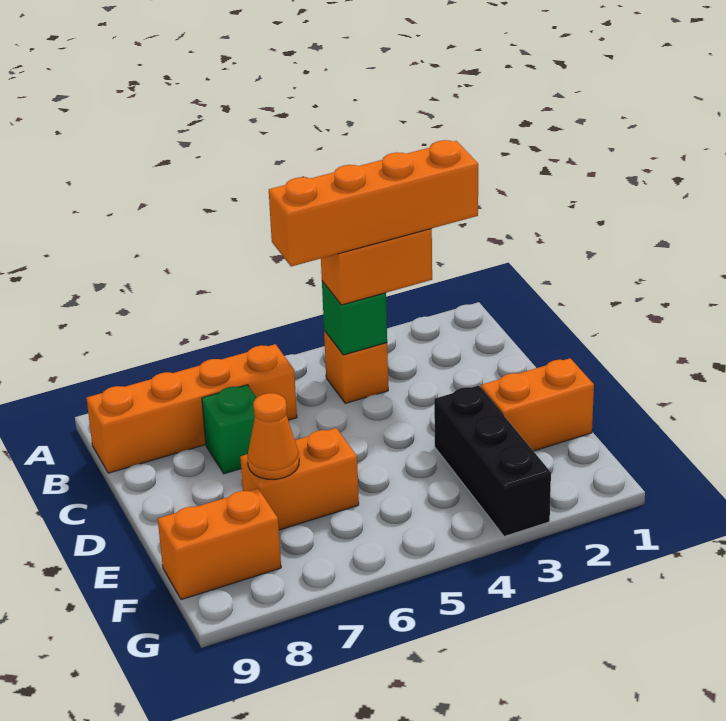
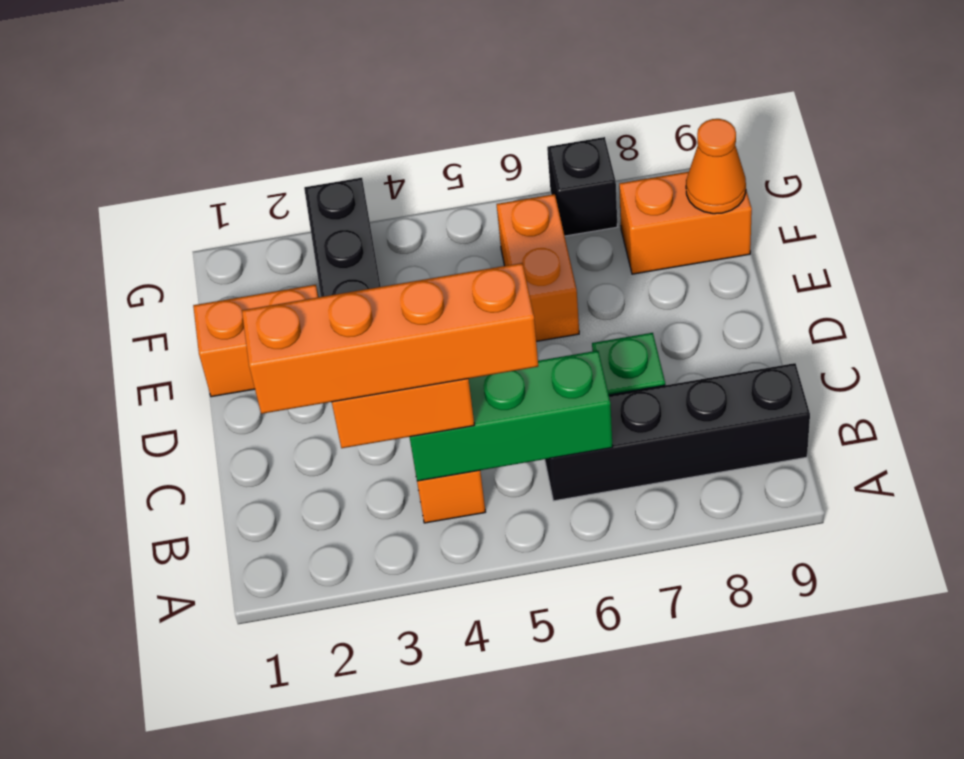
green 1x1 brick [322,281,387,355] -> green 1x3 brick [410,351,613,481]
orange 1x4 brick [87,344,297,473] -> black 1x4 brick [545,363,810,501]
orange 1x2 brick [240,428,359,530] -> orange 1x2 brick turned to [497,194,579,341]
orange 1x1 cone [247,393,299,479] -> orange 1x1 cone moved to [686,119,746,214]
none -> black 1x1 brick [547,137,617,236]

